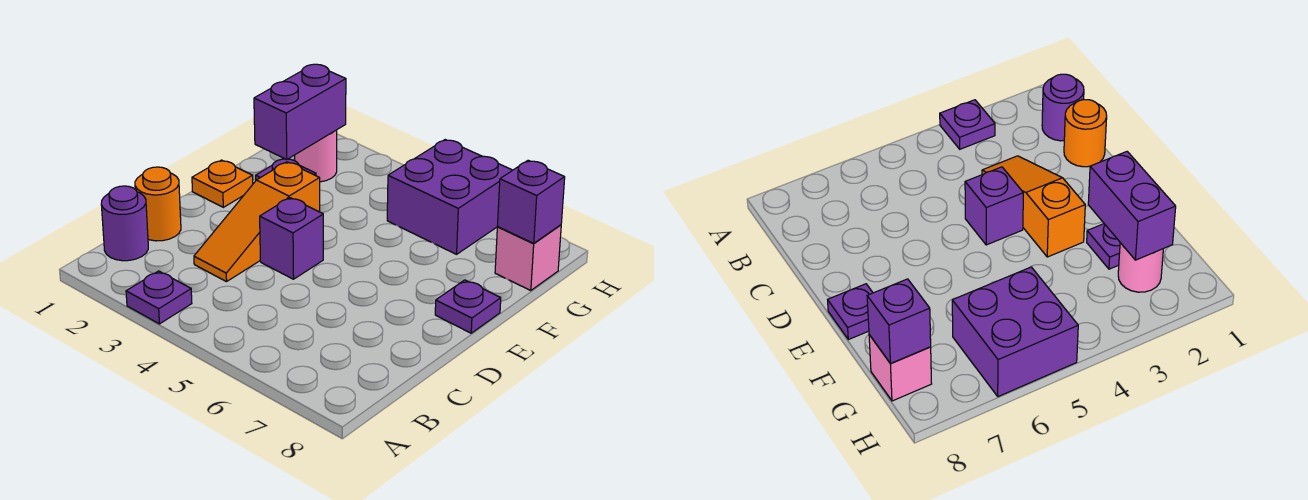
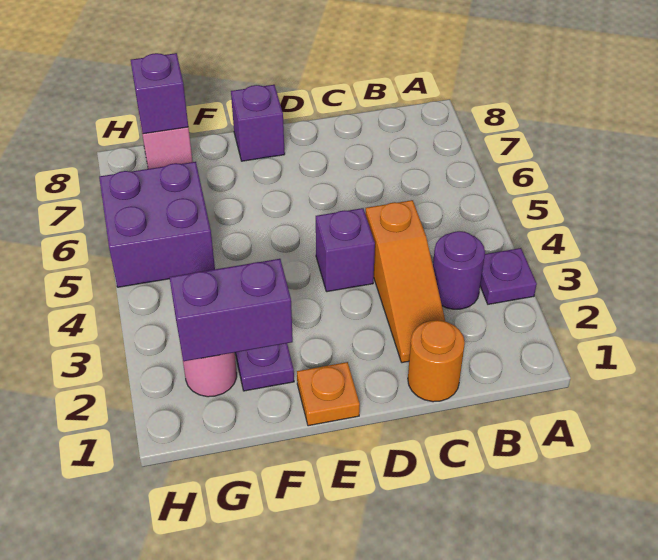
purple 1x1 round brick [101,186,148,261] -> purple 1x1 round brick moved to [433,231,485,309]
orange 1x3 slope [194,162,320,282] -> orange 1x3 slope turned to [365,200,445,363]
purple 1x1 plate [435,280,501,333] -> purple 1x1 brick [231,85,285,161]

